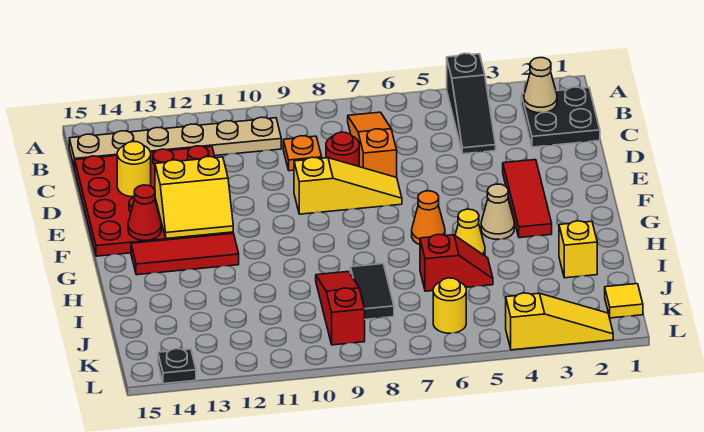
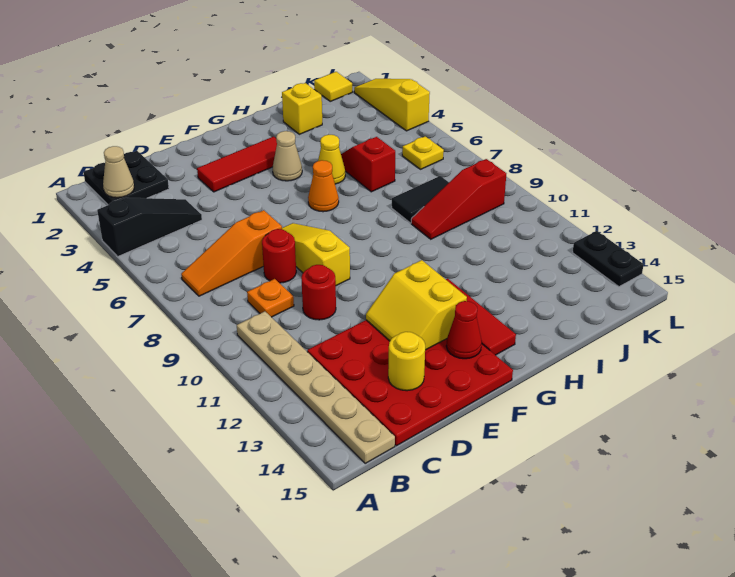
none -> red 1x1 round brick [301,265,336,320]
yellow 2x2 slope [155,157,233,239] -> yellow 2x2 slope turned to [366,260,467,350]
yellow 1x1 round brick [433,278,466,333] -> yellow 1x1 plate [402,136,444,169]
black 1x1 plate [158,349,196,384] -> black 1x2 plate [573,231,644,287]

